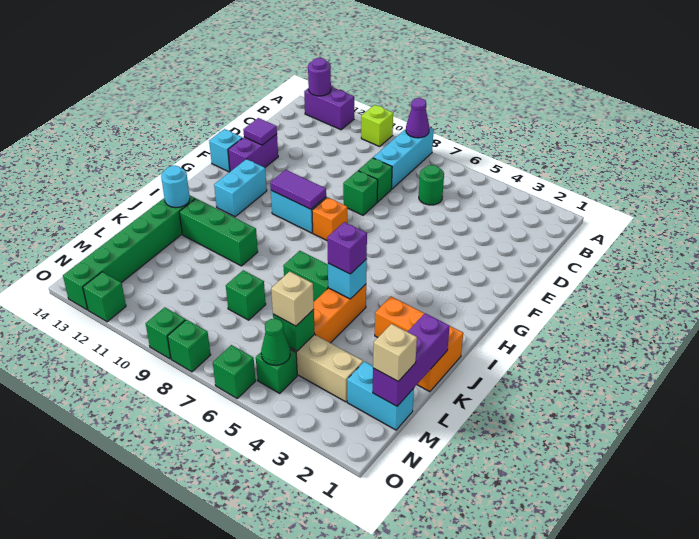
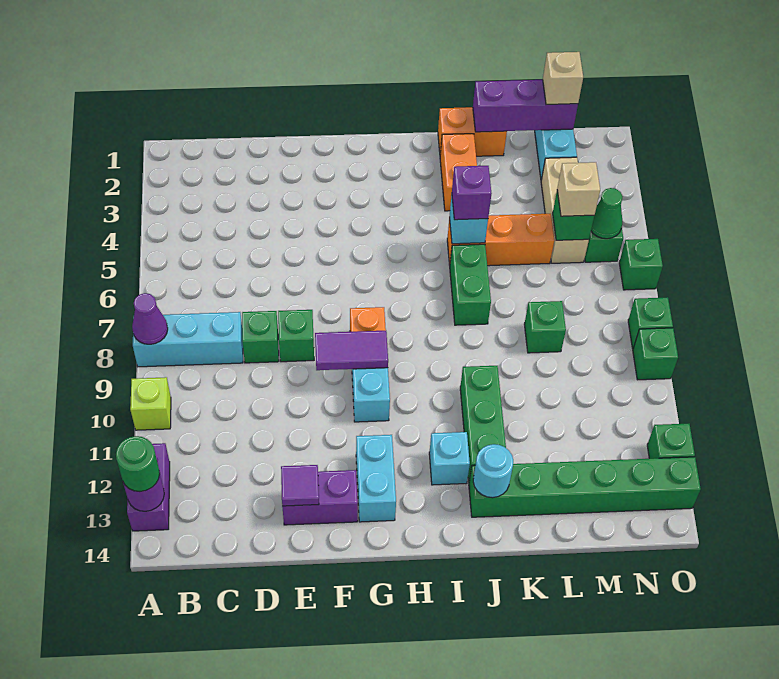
green 1x1 round brick [419,165,444,205] -> green 1x1 round brick moved to [116,436,160,492]
cyan 1x1 brick [209,129,242,172] -> cyan 1x1 brick moved to [429,432,470,485]
purple 1x2 tile [270,170,326,209] -> purple 1x2 tile turned to [315,331,388,370]
cyan 1x2 brick [214,159,267,217] -> cyan 1x2 brick turned to [356,435,396,522]

